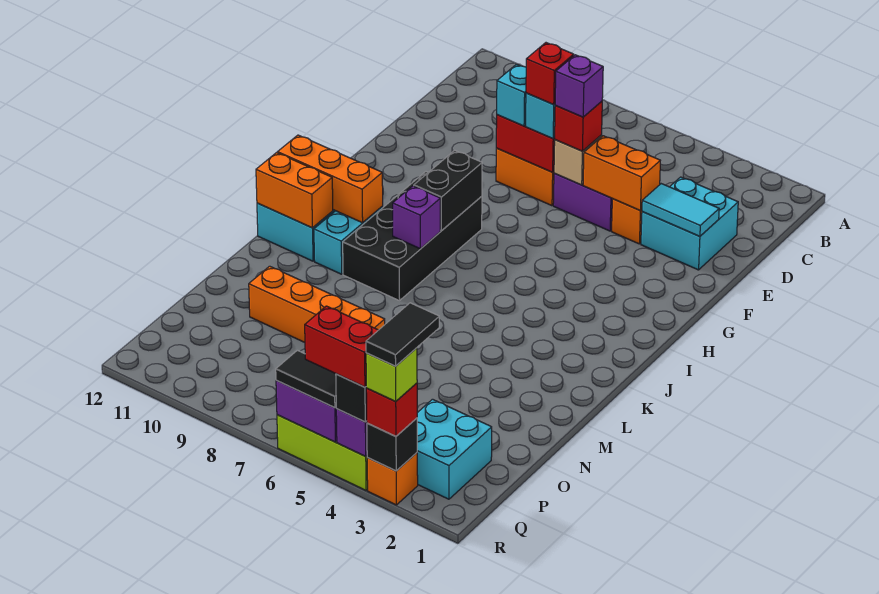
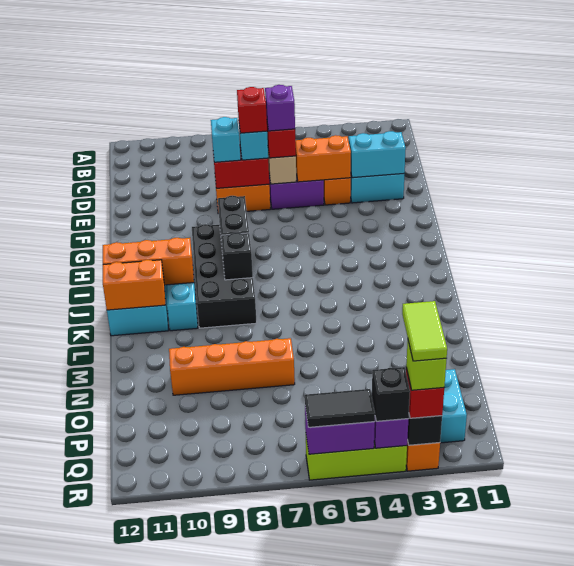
cyan 1x2 tile [642,184,719,236] -> cyan 1x2 brick [349,131,406,178]
purple 1x1 brick [393,186,440,249] -> black 1x1 brick [221,233,253,280]
black 1x2 tile [366,303,439,366] -> lime 1x2 tile [402,301,447,361]
red 1x2 brick [305,306,378,387] -> none

